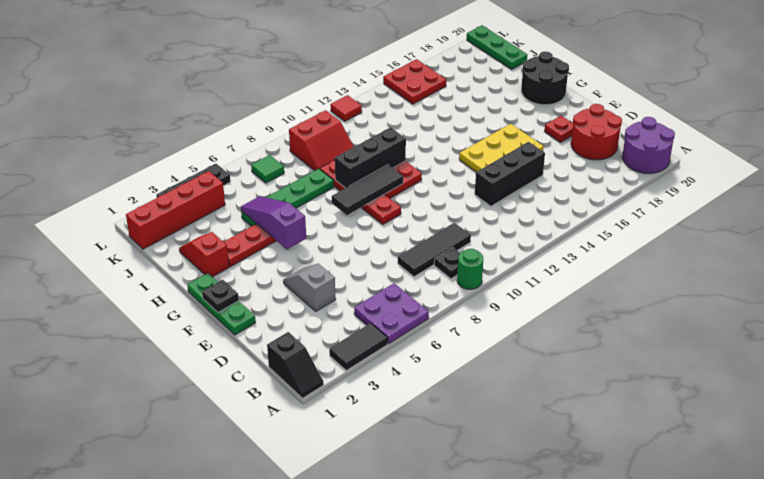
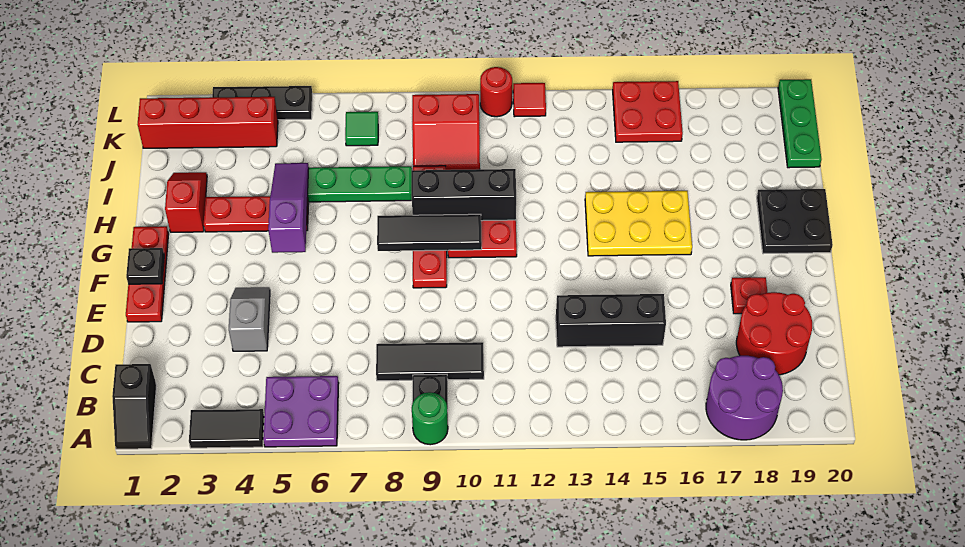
purple 2x2 round brick [622,117,675,173] -> purple 2x2 round brick moved to [706,356,783,440]
green 1x3 plate [187,273,256,335] -> red 1x3 plate [126,226,169,322]
yellow 2x3 plate [459,124,544,172] -> yellow 2x3 plate moved to [585,191,692,256]
black 2x2 round brick [521,51,569,105] -> black 2x2 plate [757,189,833,254]
none -> red 1x1 round brick [480,67,512,117]

